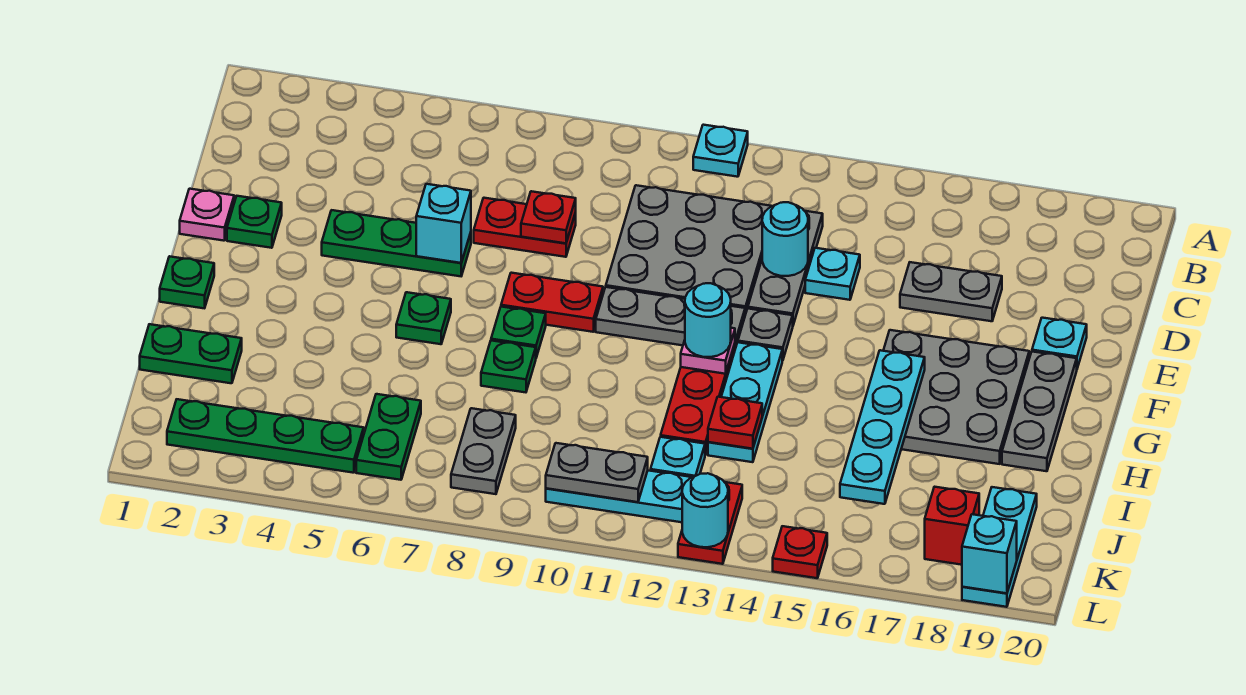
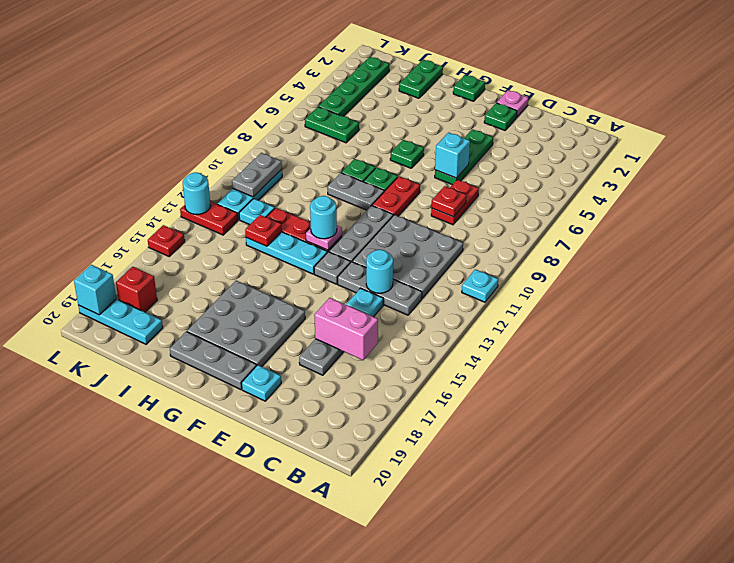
none -> pink 1x2 brick [314,298,378,360]
cyan 1x4 plate [840,350,925,504] -> none
grey 1x2 plate [451,408,516,494] -> grey 1x2 plate moved to [327,173,384,210]

